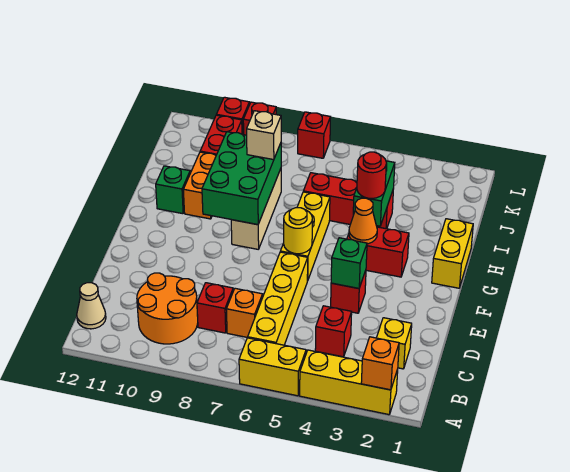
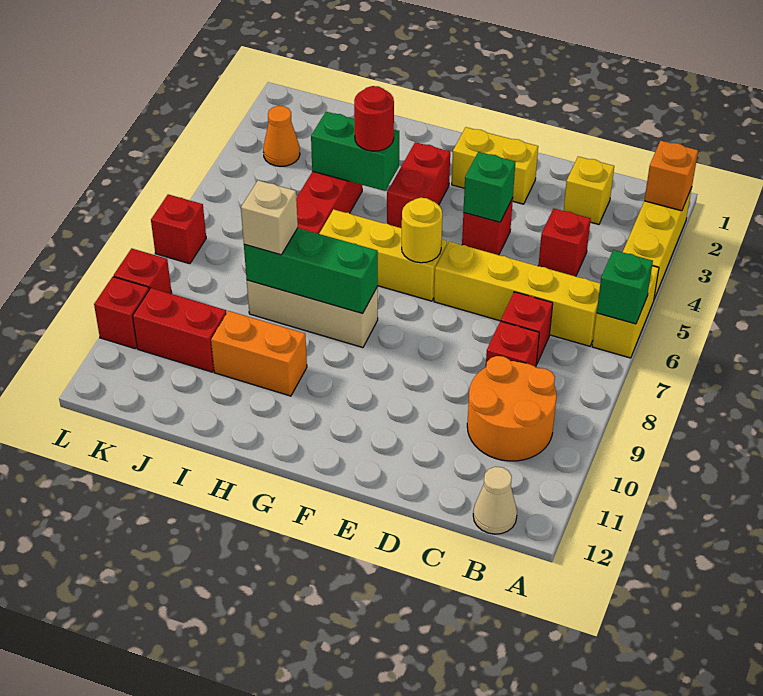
orange 1x1 brick [226,288,263,338] -> red 1x1 brick [501,292,553,364]
yellow 1x2 brick [432,219,473,288] -> yellow 1x2 brick moved to [452,127,538,204]
orange 1x1 cone [349,198,377,244] -> orange 1x1 cone moved to [263,106,300,166]
green 2x3 brick [202,132,281,225] -> green 1x3 brick [244,228,378,314]
green 1x1 brick [156,166,190,214] -> green 1x1 brick moved to [597,250,653,324]

